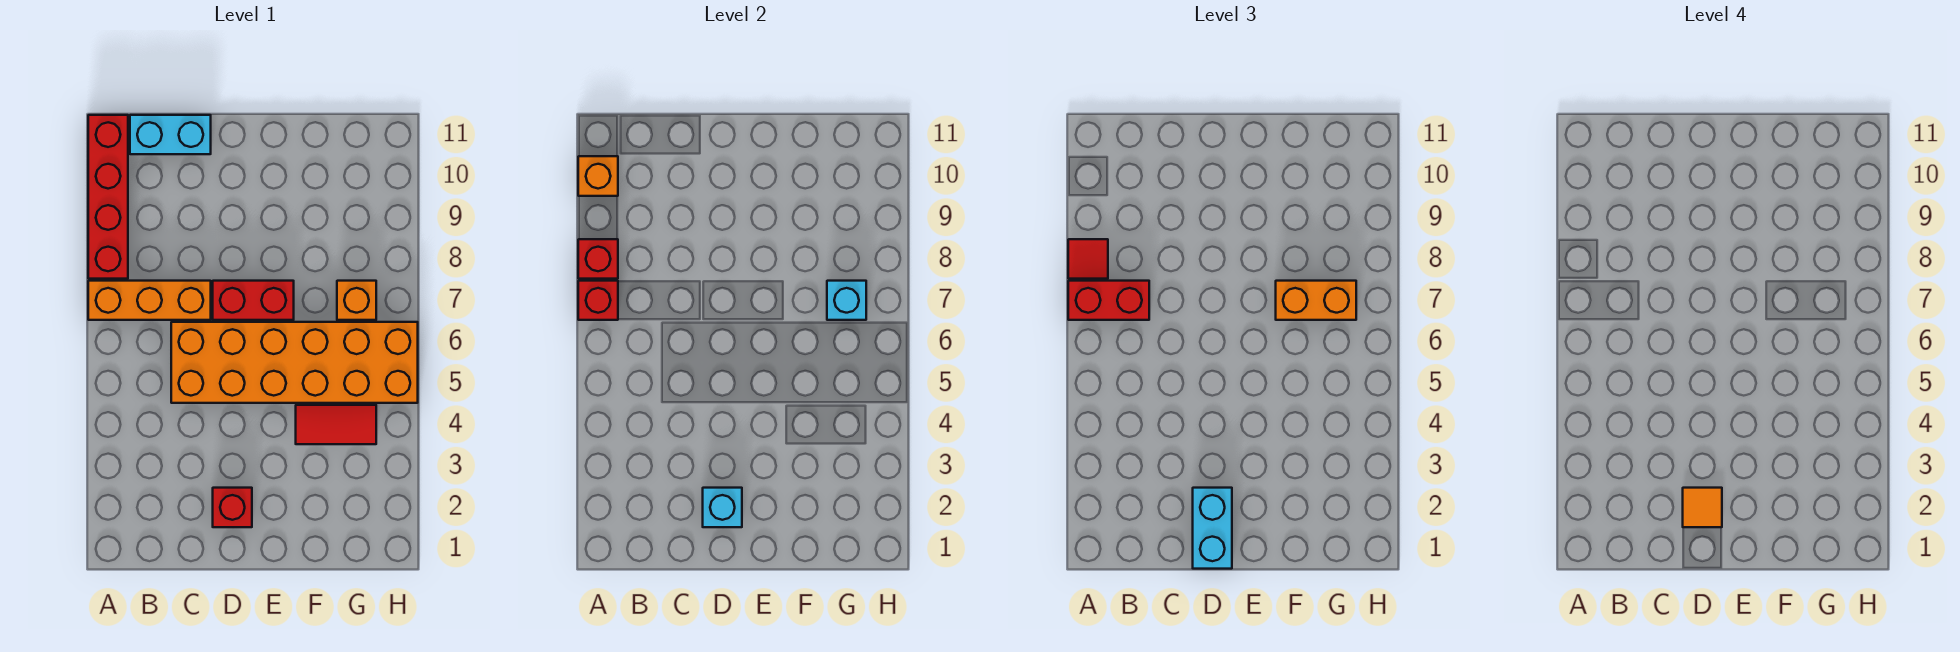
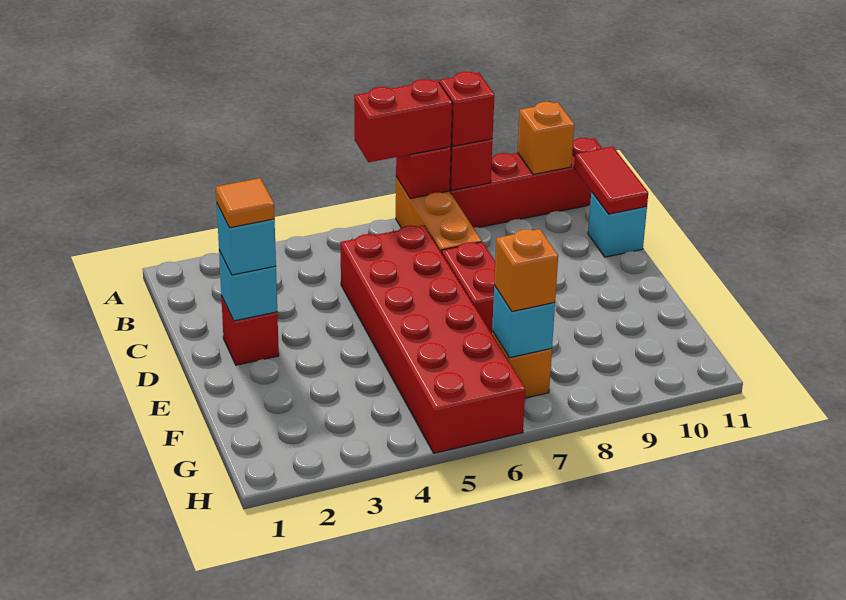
red 1x2 brick [1068,281,1149,320] -> red 1x2 brick turned to [354,79,452,162]
red 1x1 tile [1068,239,1108,279] -> red 1x1 brick [439,72,494,146]
cyan 1x2 brick [130,115,211,154] -> cyan 1x1 brick [588,192,647,257]
orange 2x6 brick [171,322,418,403] -> red 2x6 brick [340,225,525,453]
cyan 1x2 brick [1193,488,1232,569] -> cyan 1x1 brick [217,204,276,275]
red 1x2 tile [296,405,376,444] -> red 1x2 tile moved to [574,146,648,214]
orange 1x2 brick [1276,281,1356,320] -> orange 1x1 brick [494,229,558,312]

